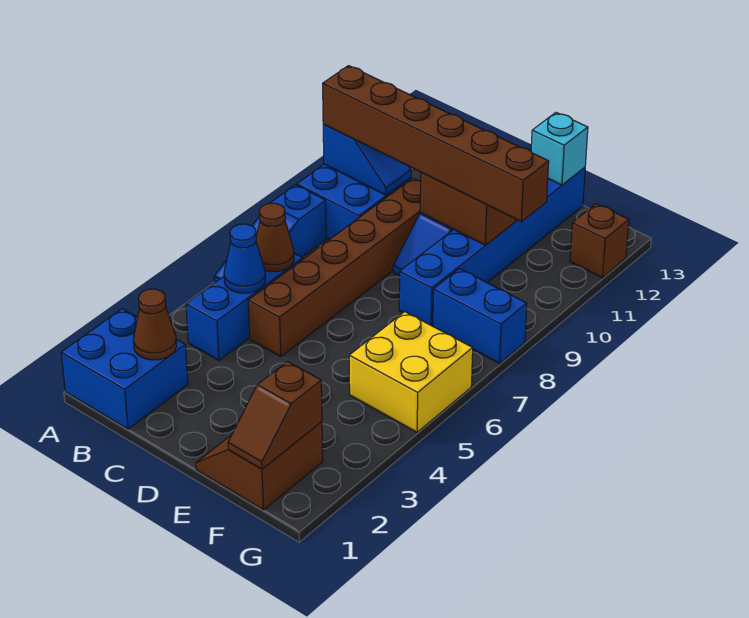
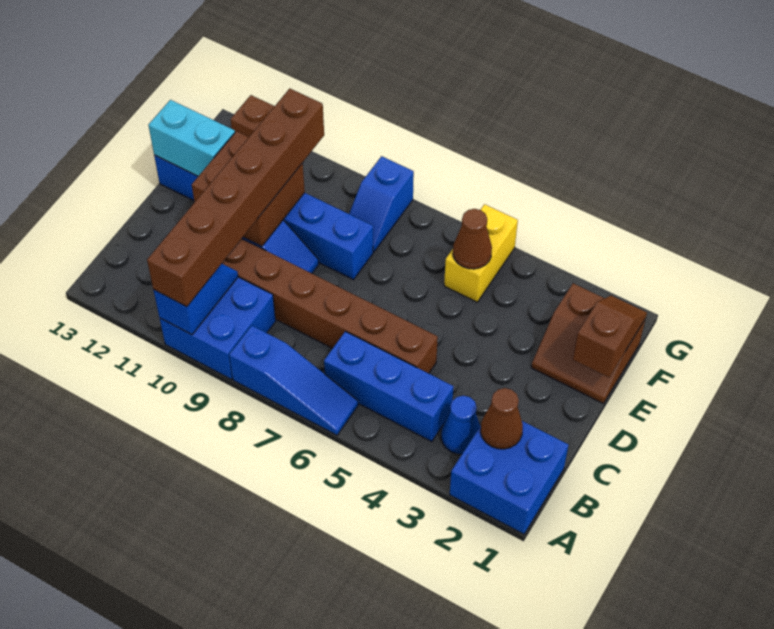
blue 1x1 cone [224,224,266,293] -> blue 1x1 cone moved to [441,396,480,454]
brown 1x1 cone [256,203,294,272] -> brown 1x1 cone moved to [453,209,492,269]
cyan 1x1 brick [531,112,588,185] -> cyan 1x2 brick [148,100,235,176]
brown 1x2 slope [228,361,322,469] -> brown 1x2 slope turned to [573,296,647,377]
yellow 2x2 brick [349,312,473,432] -> yellow 1x2 brick [444,204,518,302]
blue 1x2 brick [433,269,527,363] -> blue 1x2 slope [349,156,414,252]

